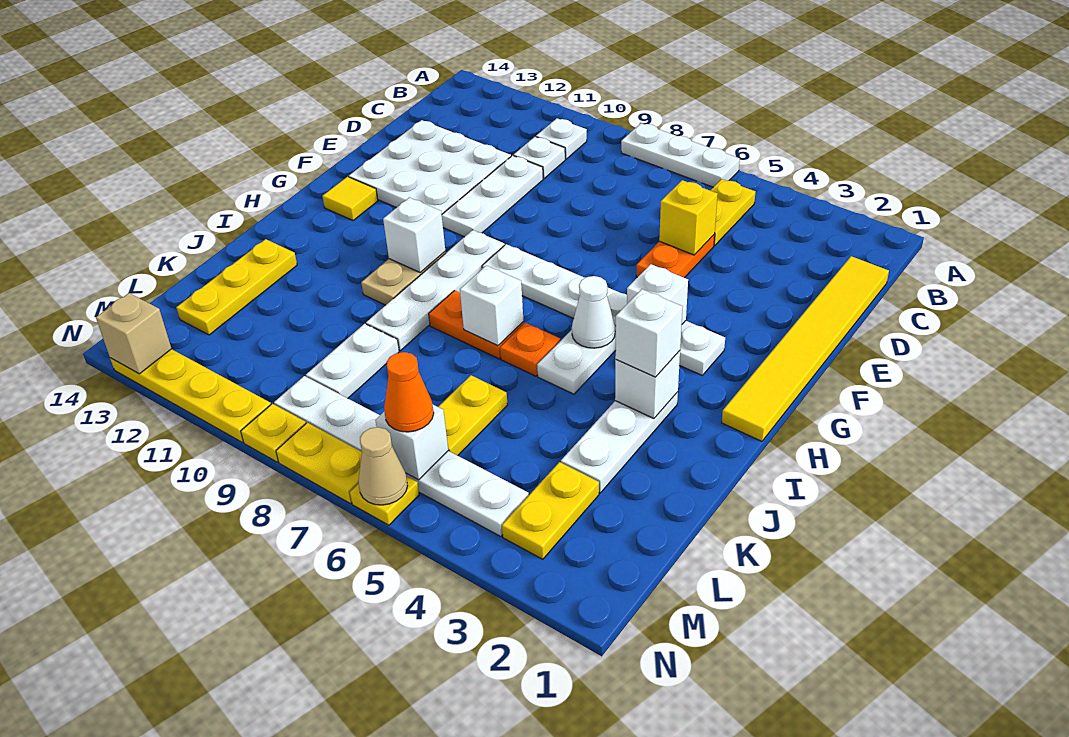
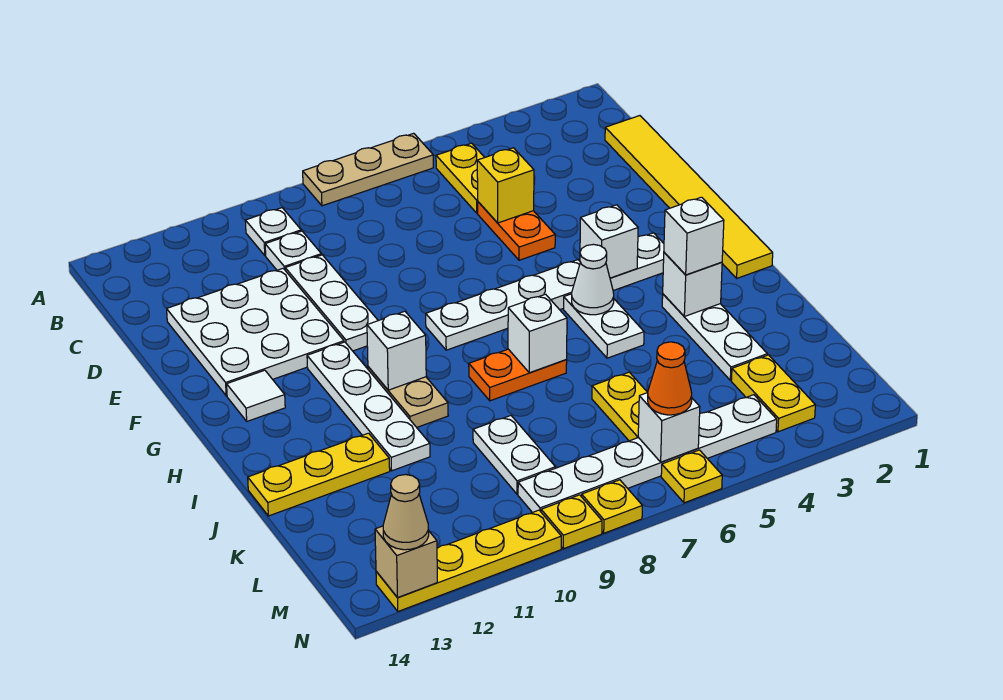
white 1x3 plate [621,123,740,187] -> tan 1x3 plate [303,133,433,206]
white 1x4 plate [366,230,505,351] -> white 1x4 plate moved to [307,342,430,471]
yellow 1x1 tile [323,177,378,221] -> white 1x1 tile [227,370,285,421]
orange 1x1 plate [500,323,561,376] -> none
yellow 1x3 plate [176,239,297,335] -> yellow 1x3 plate turned to [248,433,390,516]
tan 1x1 cone [358,427,408,505] -> tan 1x1 cone moved to [383,475,429,550]
yellow 1x2 plate [276,423,362,503] -> yellow 1x1 plate [582,480,642,533]

